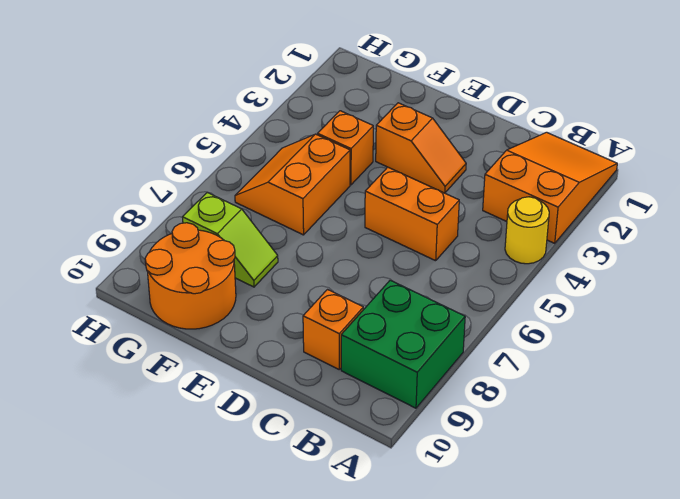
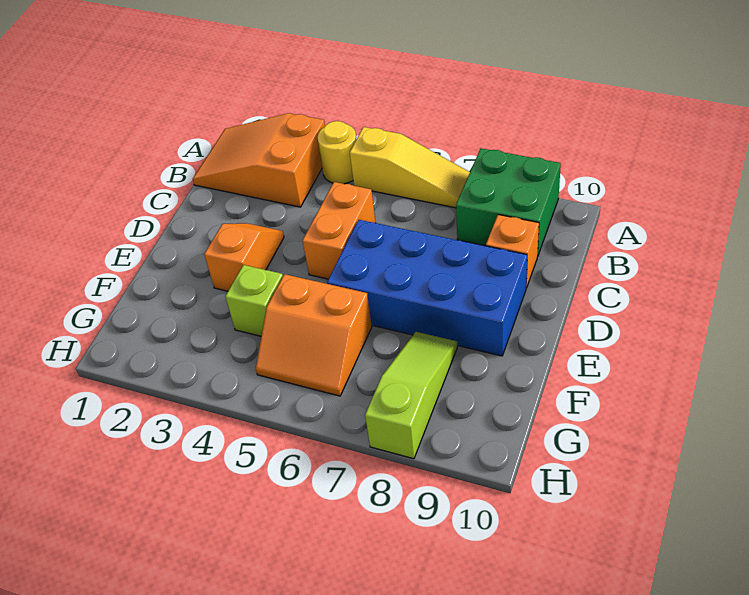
none -> yellow 1x3 slope [350,127,470,208]
none -> blue 2x4 brick [327,220,527,356]
orange 1x1 brick [318,111,373,185] -> lime 1x1 brick [225,265,283,336]
lime 1x2 slope [183,192,278,287] -> lime 1x3 slope [365,332,457,459]
orange 2x2 round brick [145,223,236,329] -> none

